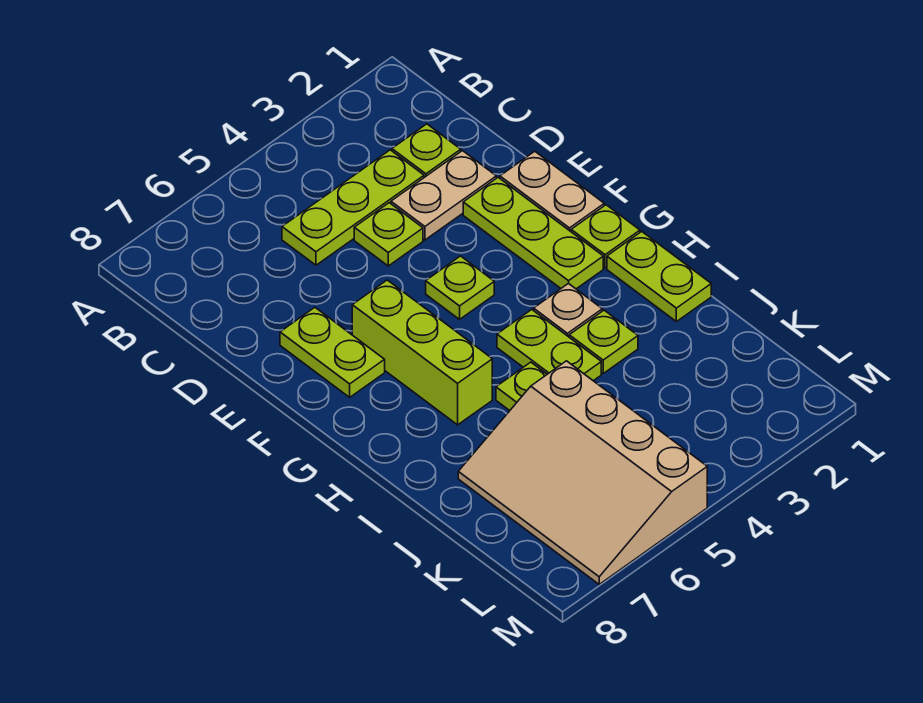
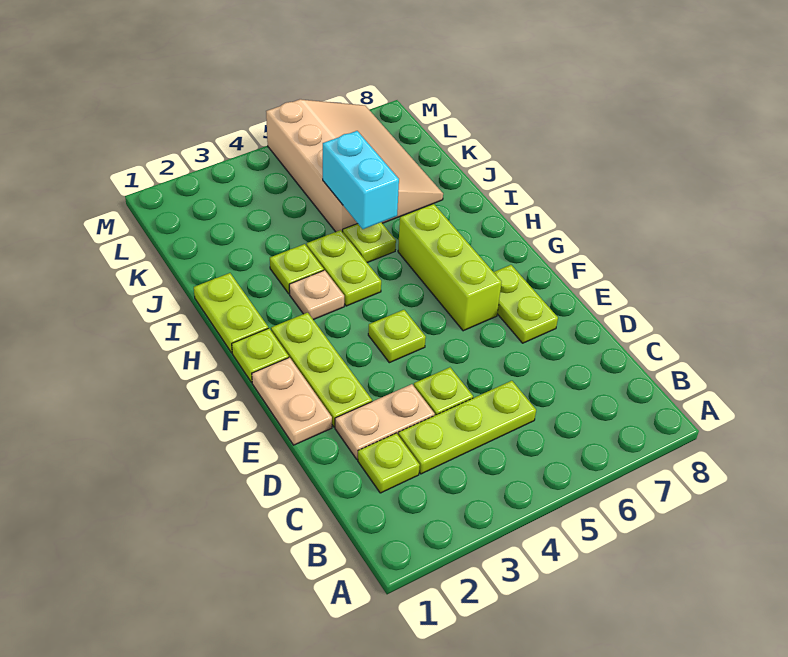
none -> cyan 1x2 brick [323,131,399,229]

